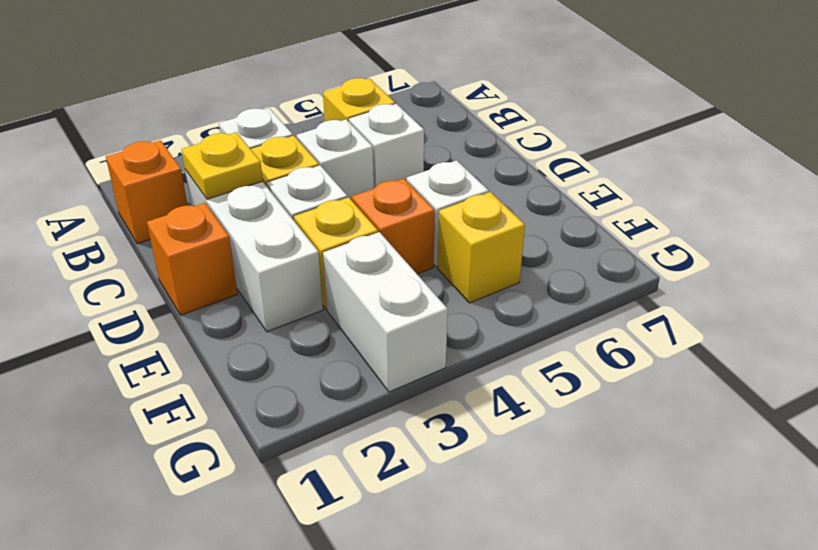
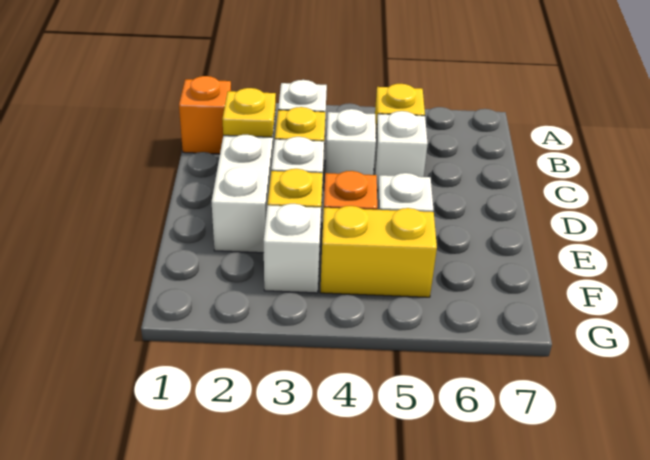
orange 1x1 brick [147,203,238,315] -> none
white 1x2 brick [323,232,448,392] -> white 1x1 brick [264,204,321,293]
yellow 1x1 brick [438,192,525,303] -> yellow 1x2 brick [320,206,437,297]

